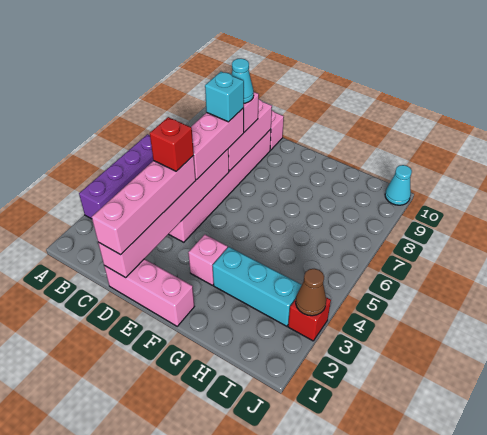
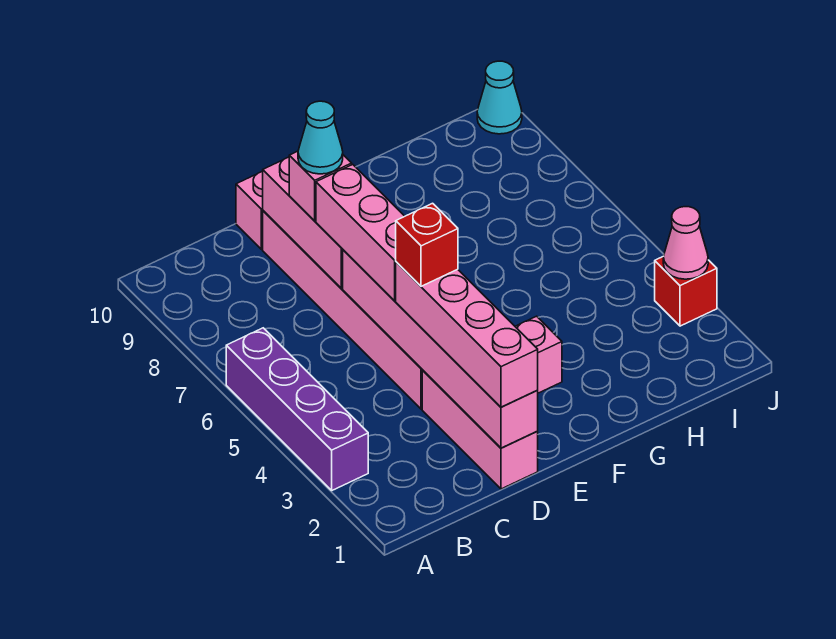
pink 1x3 brick [104,259,194,326] -> pink 1x3 brick turned to [422,370,538,489]
cyan 1x1 brick [205,72,244,122] -> none
cyan 1x3 brick [212,247,302,326] -> none
brown 1x1 cone [296,269,326,316] -> pink 1x1 cone [663,207,708,279]

